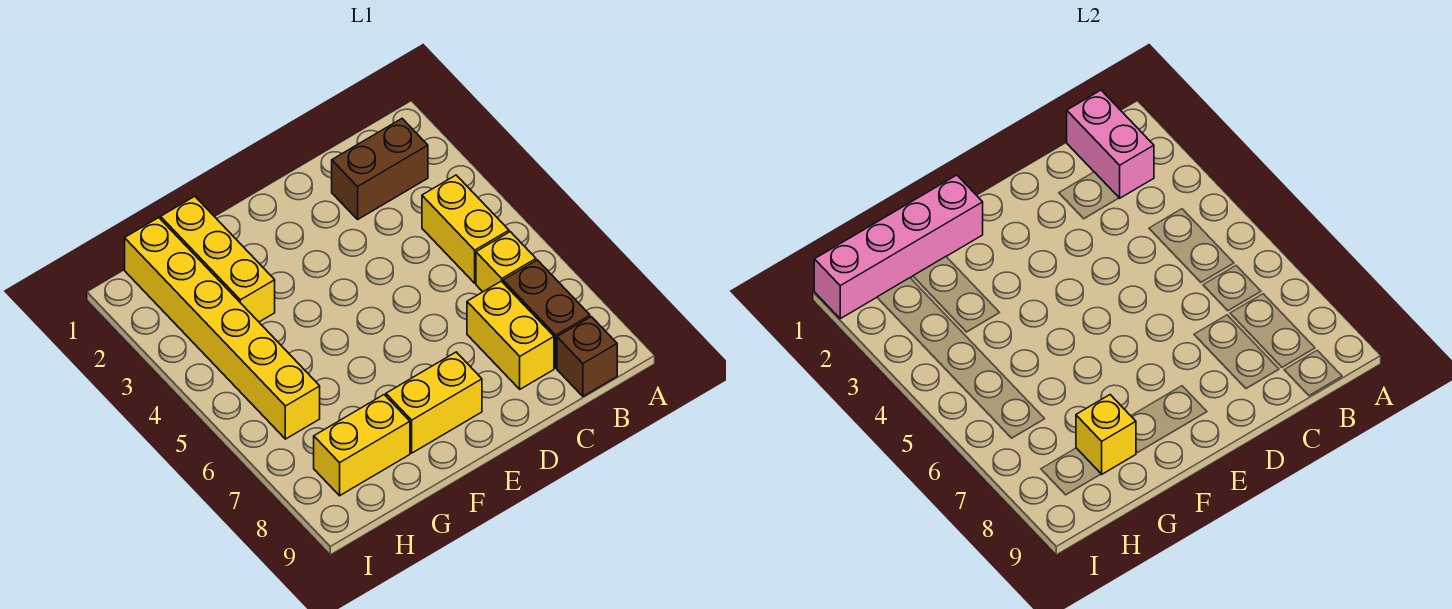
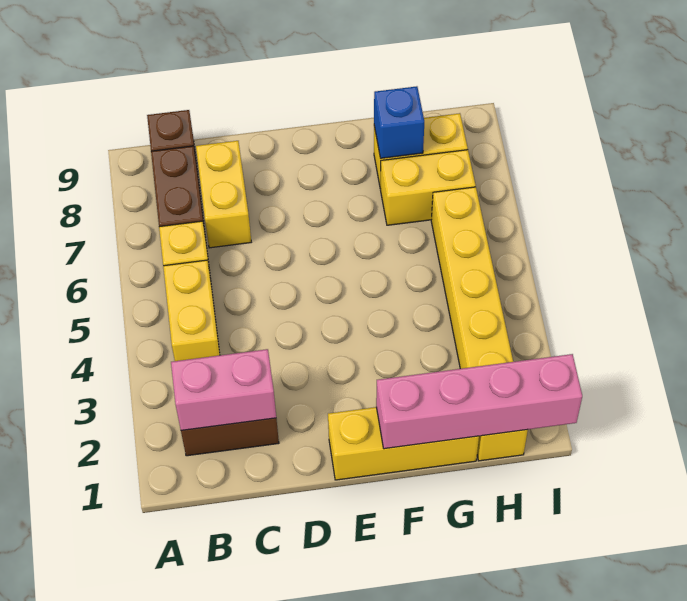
pink 1x2 brick [1067,90,1154,198] -> pink 1x2 brick turned to [171,349,276,430]
yellow 1x2 brick [386,352,482,453] -> yellow 1x2 brick moved to [380,150,476,225]
yellow 1x3 brick [161,196,275,322] -> yellow 1x3 brick turned to [328,407,479,480]
yellow 1x1 brick [1076,395,1136,474] -> blue 1x1 brick [374,86,424,158]

